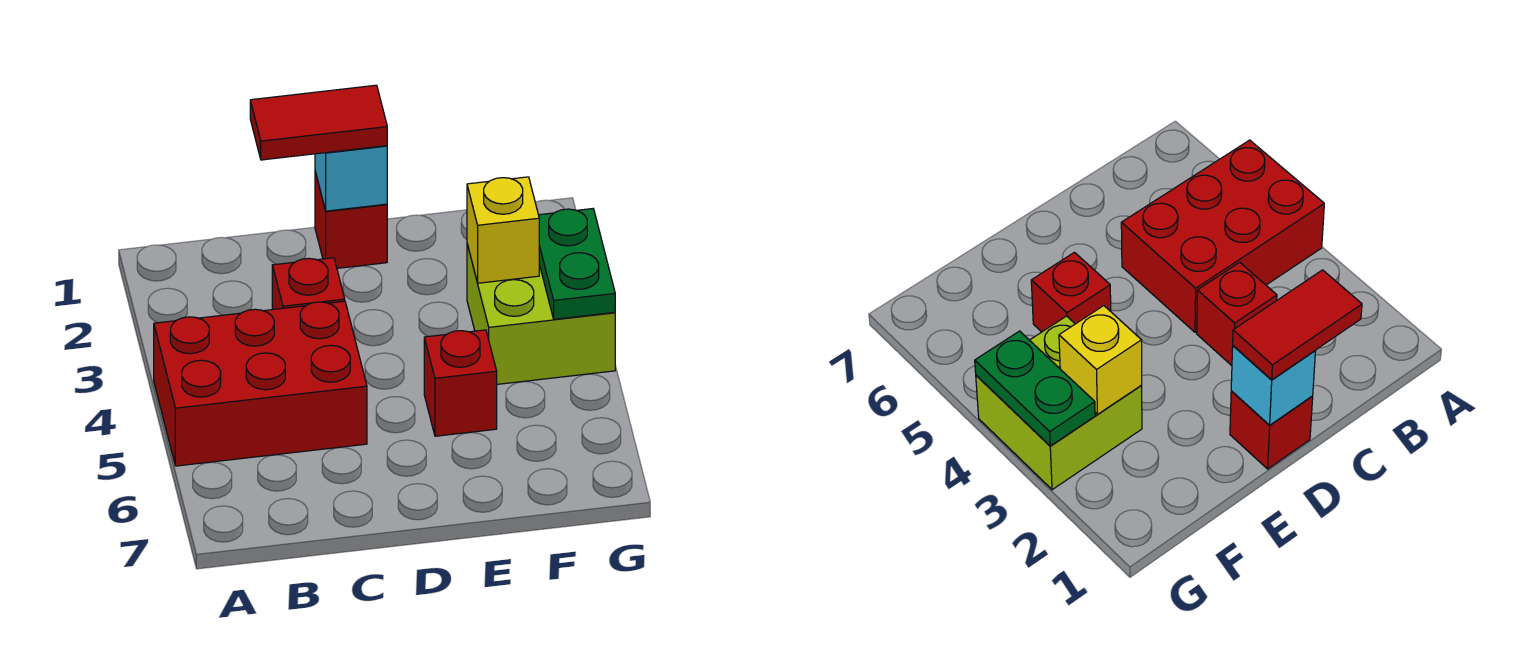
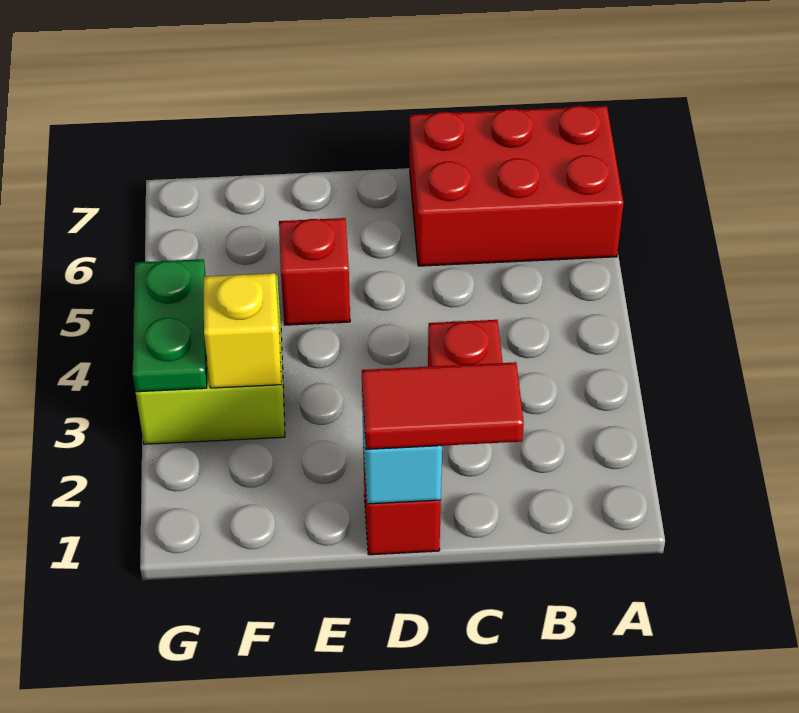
red 2x3 brick [154,301,367,466] -> red 2x3 brick moved to [410,106,623,266]

